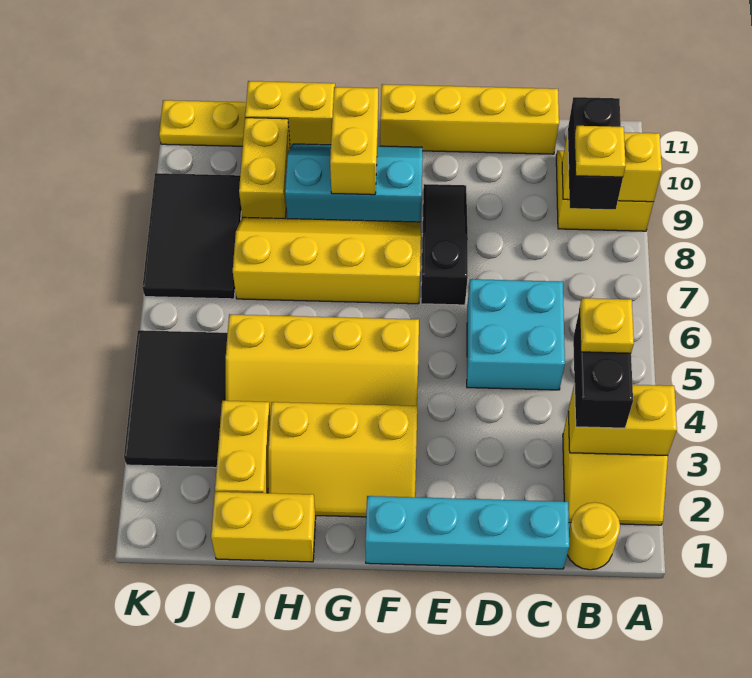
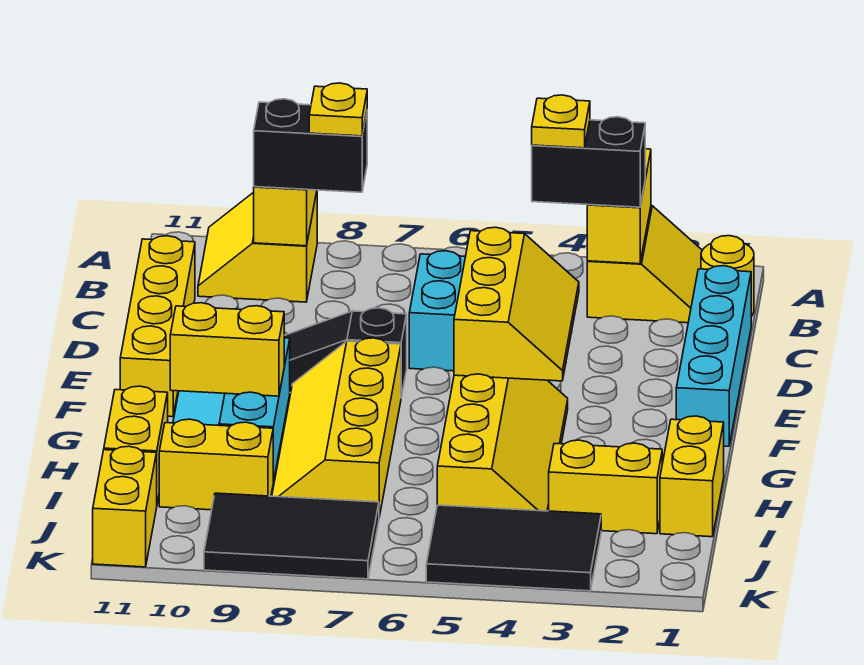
yellow 2x3 slope [268,402,417,517] -> yellow 2x3 slope moved to [454,227,579,381]
yellow 1x2 plate [159,100,246,146] -> yellow 1x2 brick [93,446,157,567]

